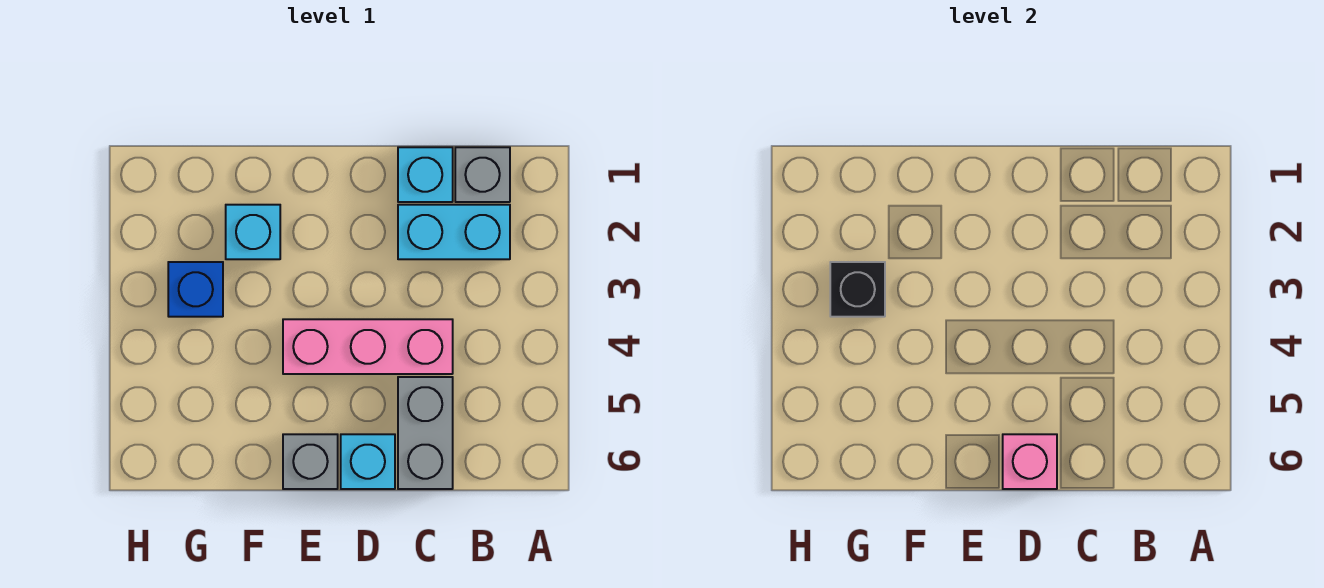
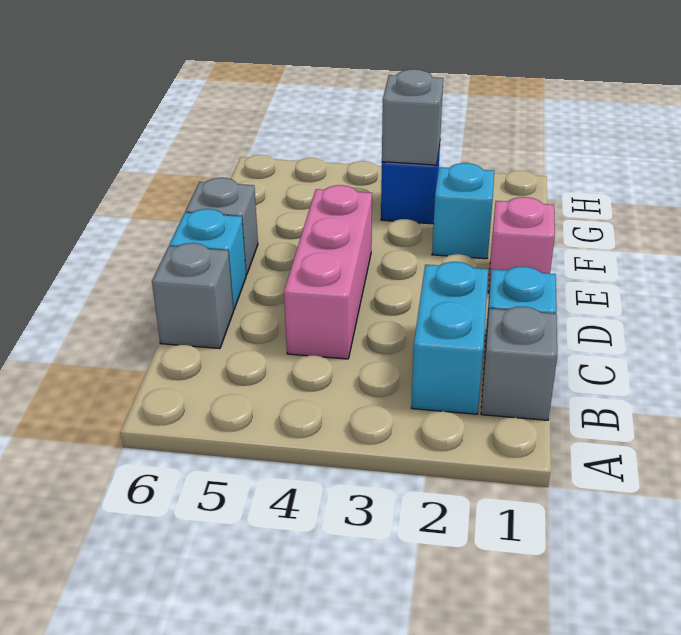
grey 1x2 brick [398,377,453,489] -> grey 1x1 brick [152,243,233,349]
pink 1x1 brick [1003,434,1057,489] -> pink 1x1 brick moved to [488,197,555,293]
black 1x1 brick [830,262,885,317] -> grey 1x1 brick [382,69,443,165]

